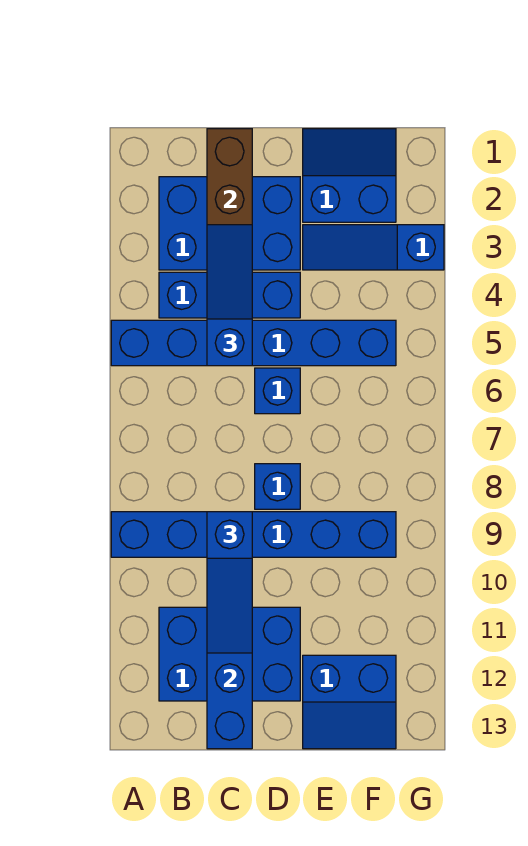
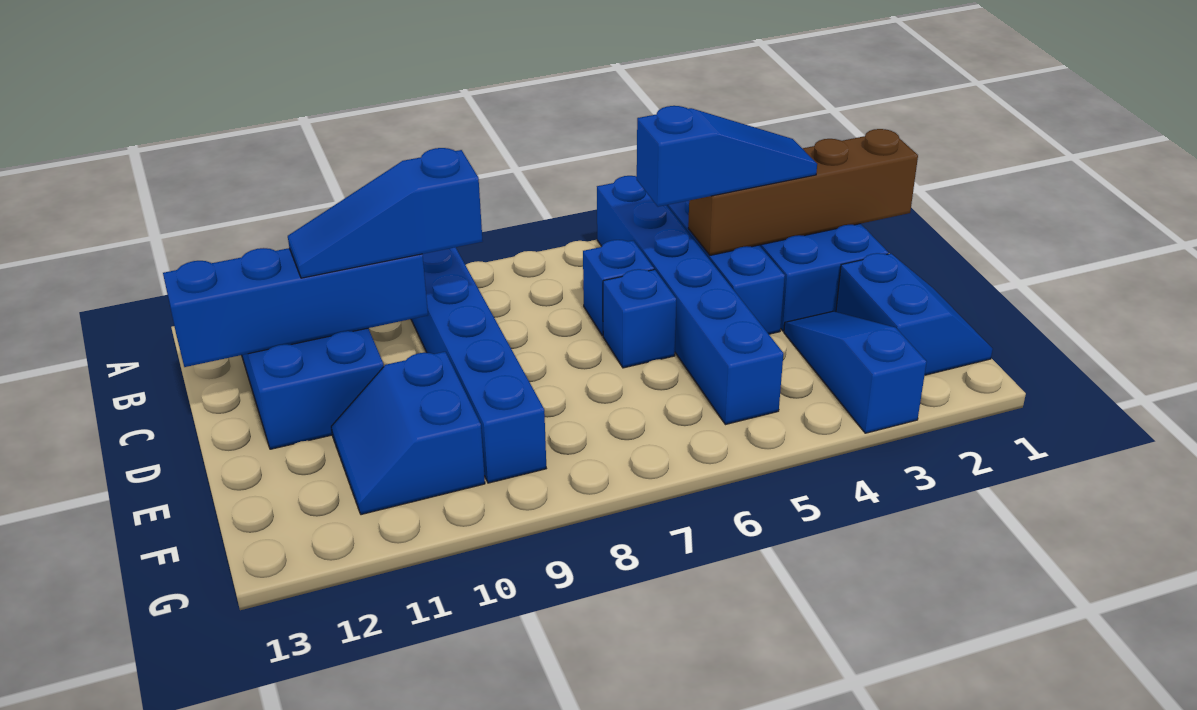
blue 1x1 brick [255,464,300,509] -> blue 1x1 brick moved to [583,240,654,336]
blue 2x2 slope [303,655,396,749] -> blue 2x2 slope moved to [331,352,485,515]

